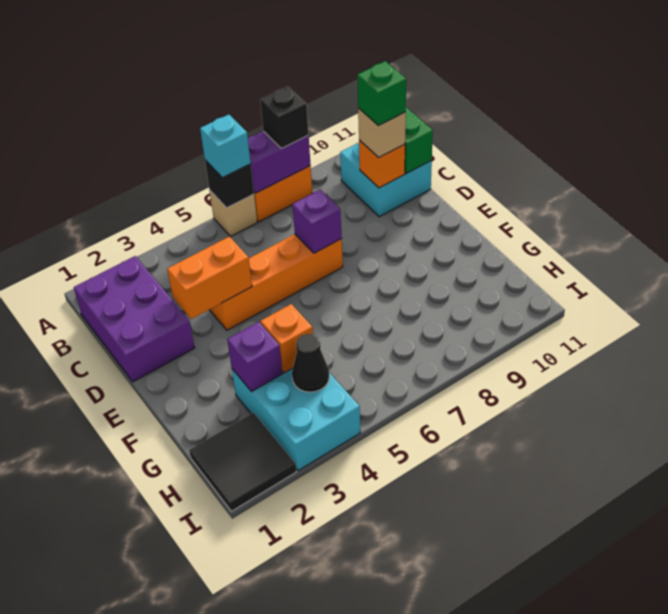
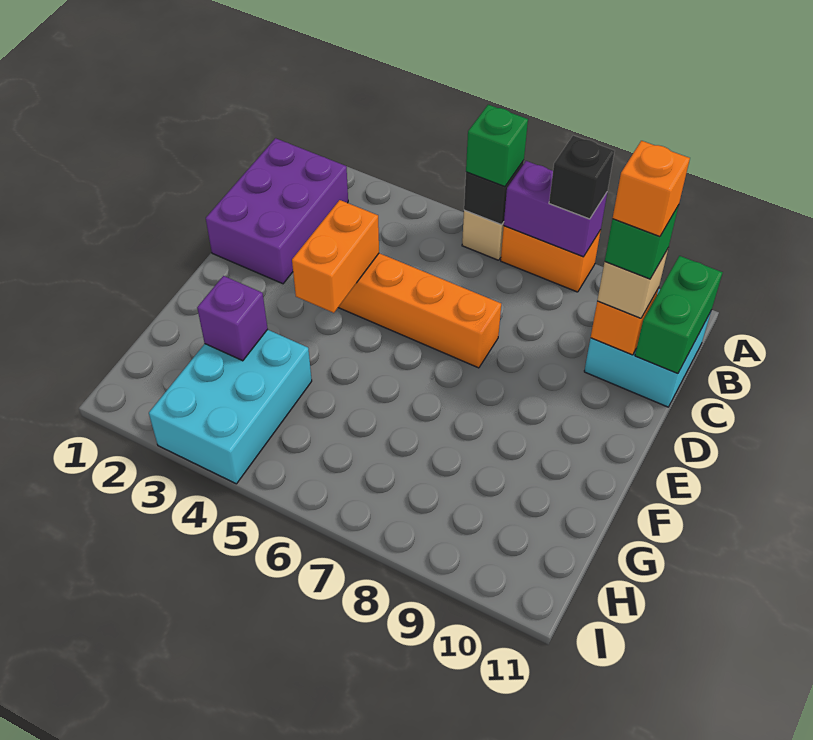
cyan 1x1 brick [200,114,251,178] -> green 1x1 brick [466,105,528,187]
orange 1x2 brick [167,236,252,319] -> orange 1x2 brick turned to [292,200,379,313]
purple 1x1 brick [292,190,342,253] -> none
orange 1x1 brick [260,304,313,373] -> orange 1x1 brick moved to [613,141,690,237]
black 2x2 tile [189,413,296,511] -> none
black 1x1 cone [292,334,329,392] -> none

